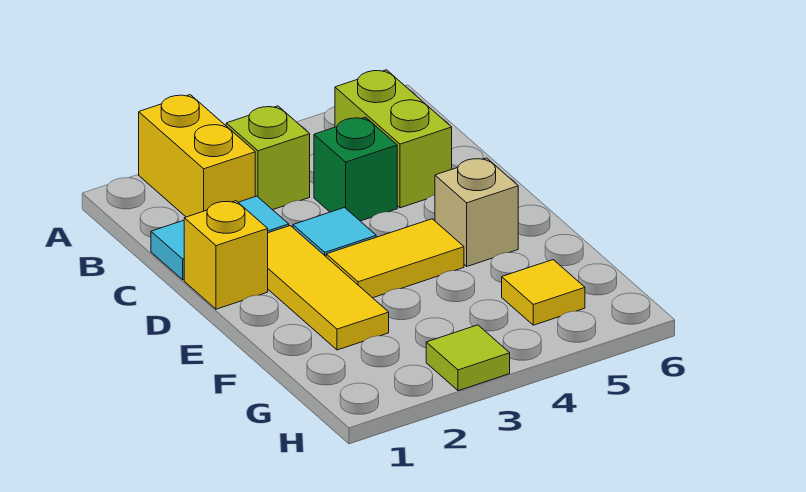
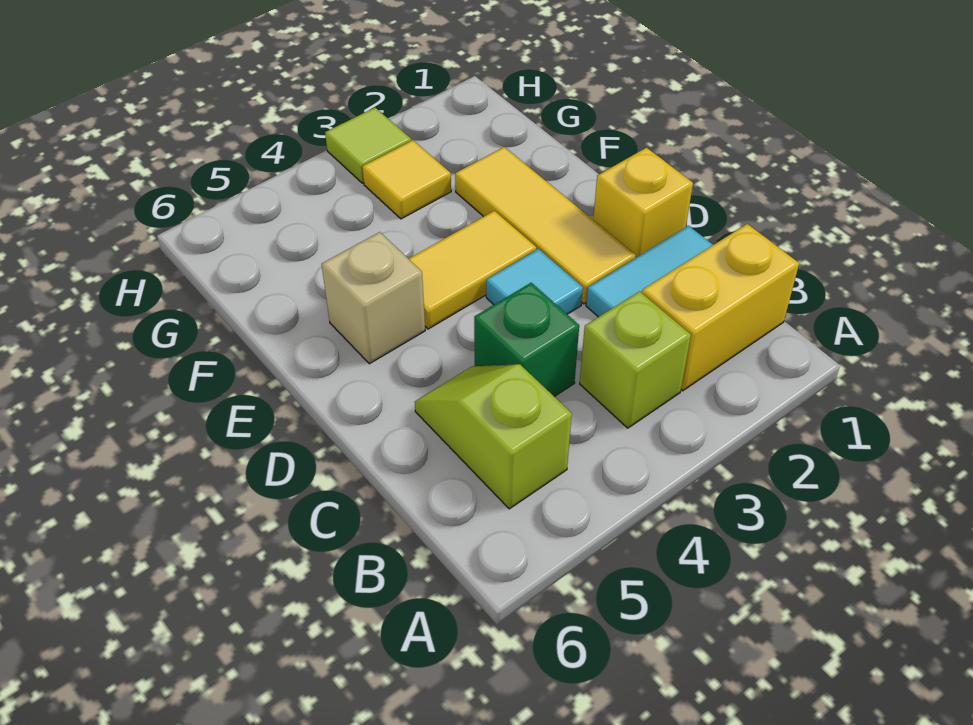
yellow 1x2 brick [139,95,255,217] -> yellow 1x2 brick turned to [642,224,799,391]
lime 1x2 brick [335,70,452,208] -> lime 1x2 slope [415,364,572,509]
yellow 1x1 tile [502,260,585,325] -> yellow 1x1 tile moved to [362,140,451,219]

